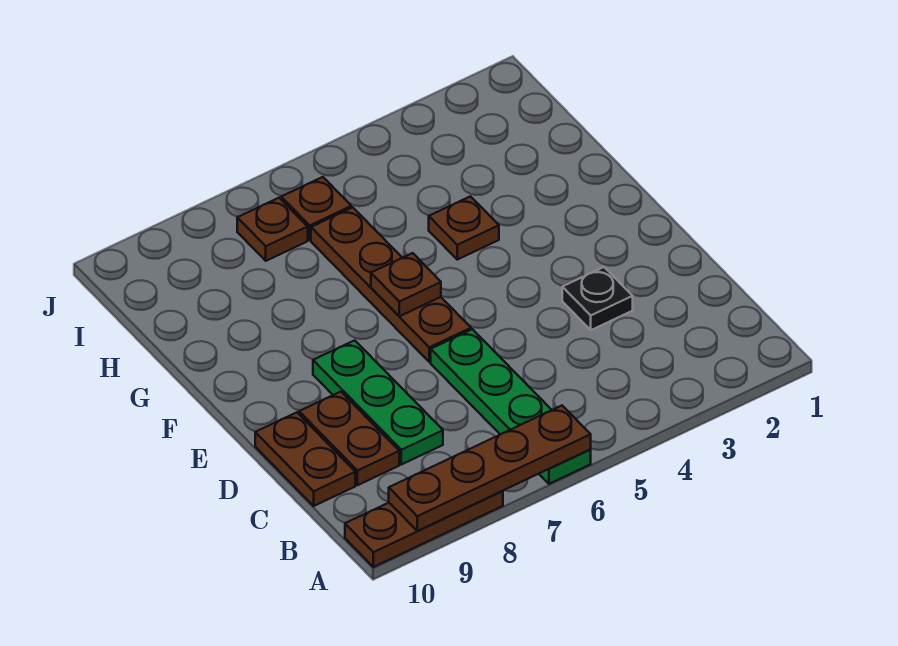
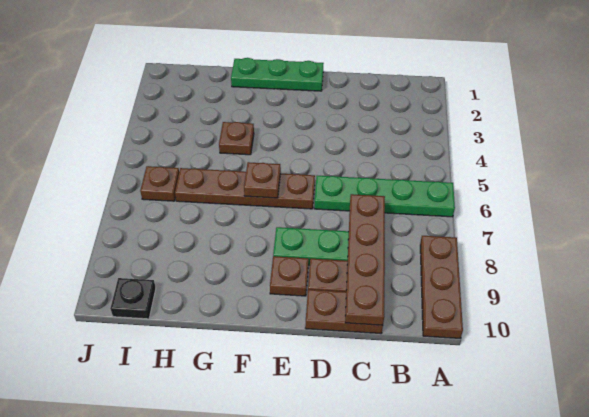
brown 1x4 plate [389,406,591,531] -> brown 1x4 plate moved to [345,194,385,325]
black 1x1 plate [562,267,633,330] -> black 1x1 plate moved to [110,278,156,319]
none -> green 1x3 plate [231,58,324,91]
brown 1x1 plate [237,198,308,261] -> brown 1x1 plate moved to [270,256,308,296]

